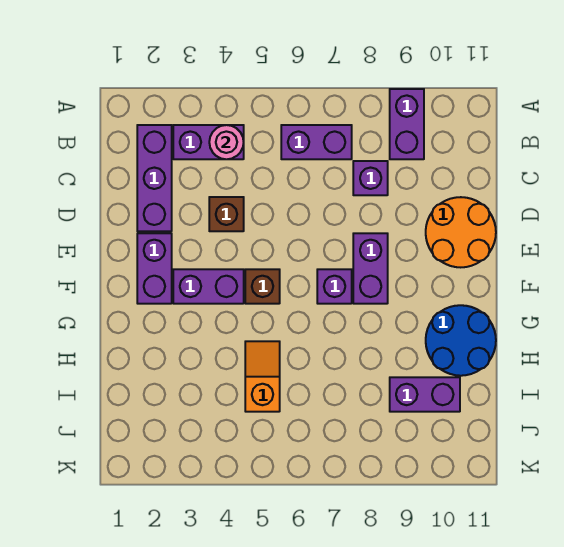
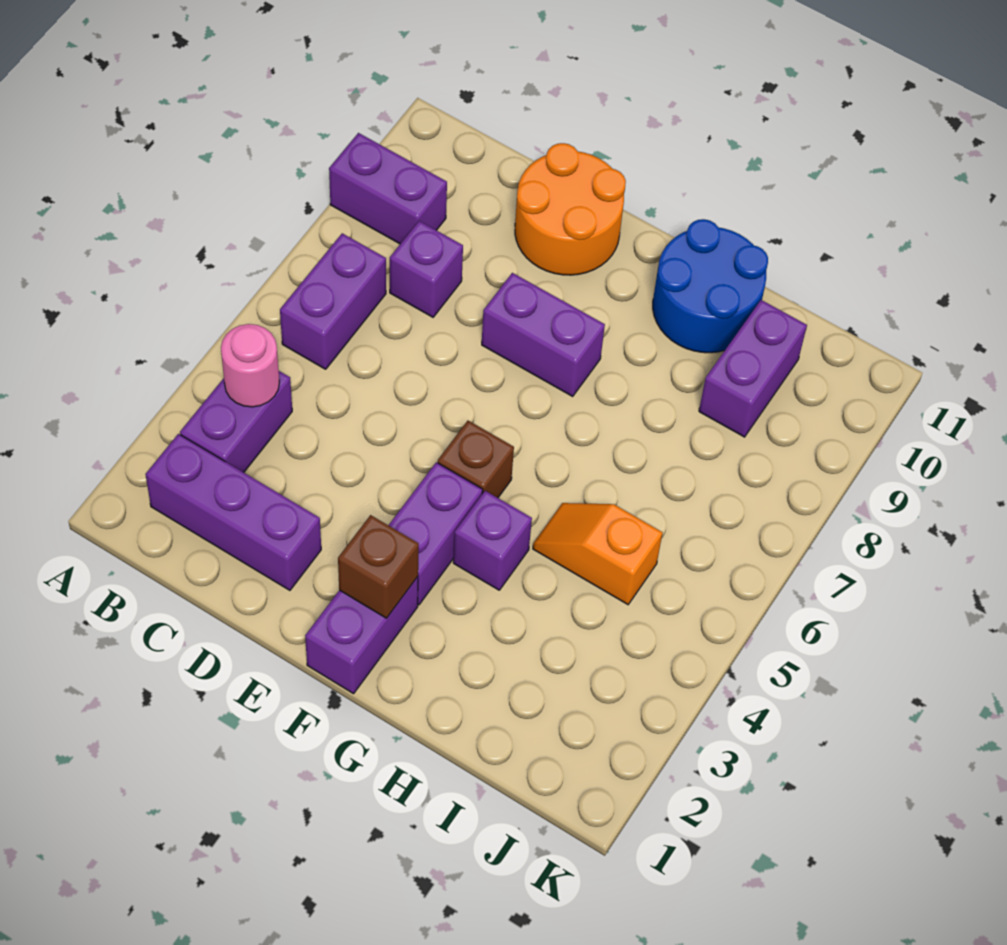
brown 1x1 brick [209,197,244,231] -> brown 1x1 brick moved to [338,515,419,618]
purple 1x2 brick [137,233,172,304] -> purple 1x2 brick turned to [305,577,418,694]
purple 1x1 brick [317,269,352,304] -> purple 1x1 brick moved to [453,491,532,590]

